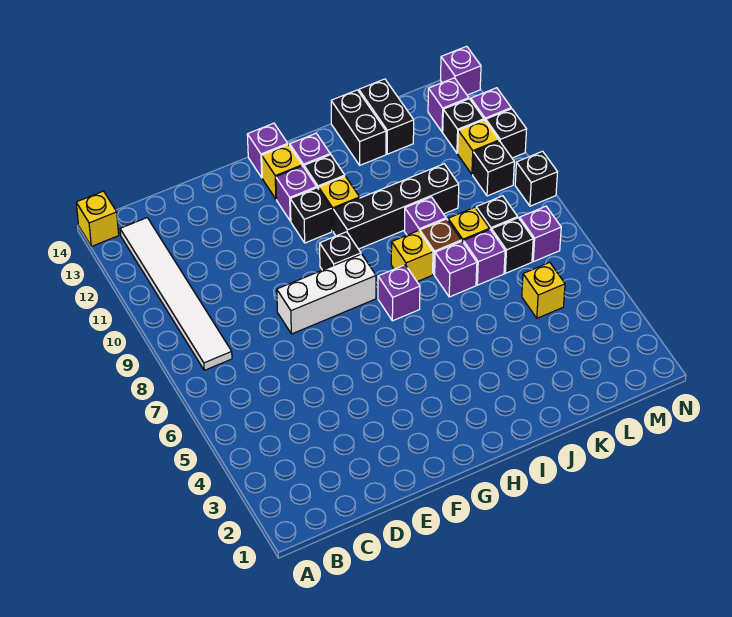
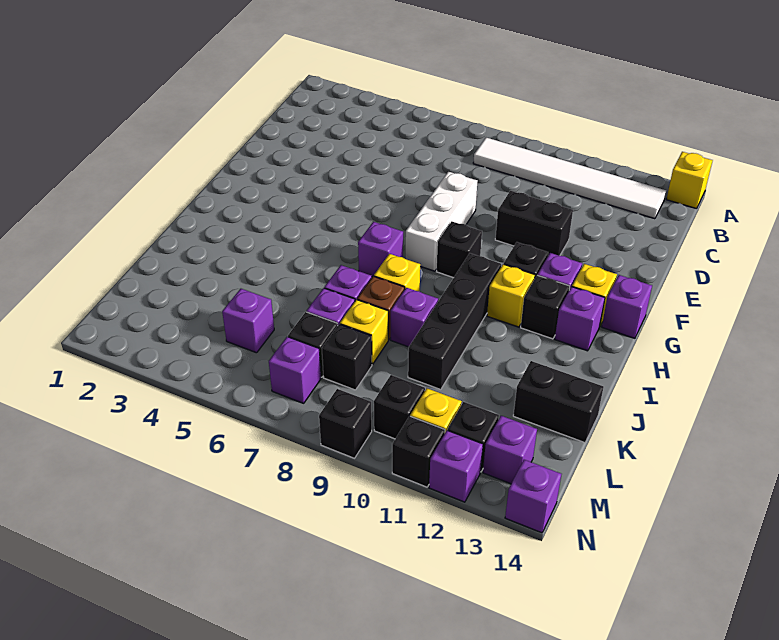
black 1x2 brick [331,90,386,165] -> black 1x2 brick moved to [495,191,573,256]
yellow 1x1 brick [522,262,565,318] -> purple 1x1 brick [222,289,274,353]

